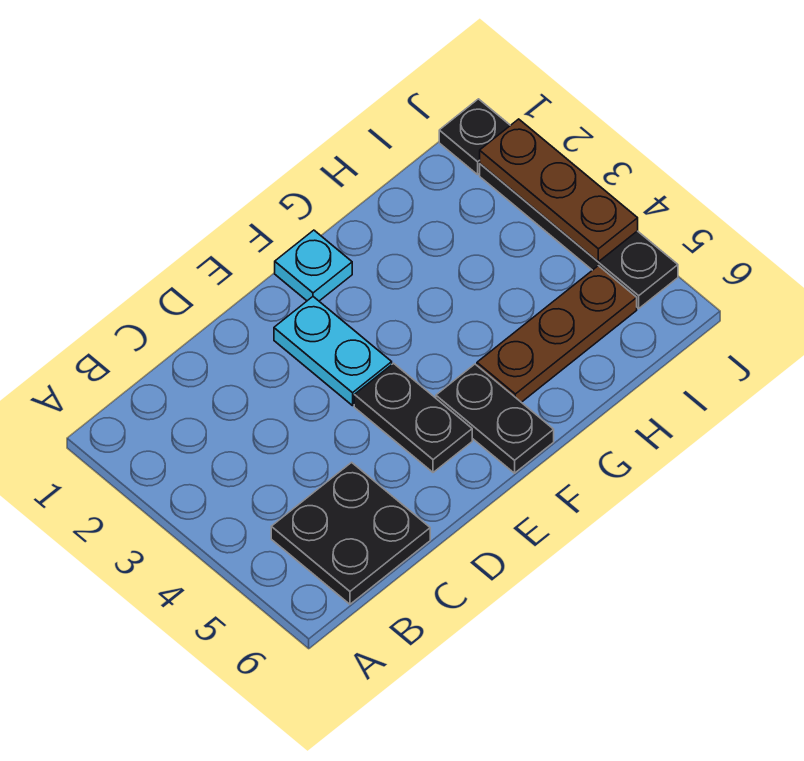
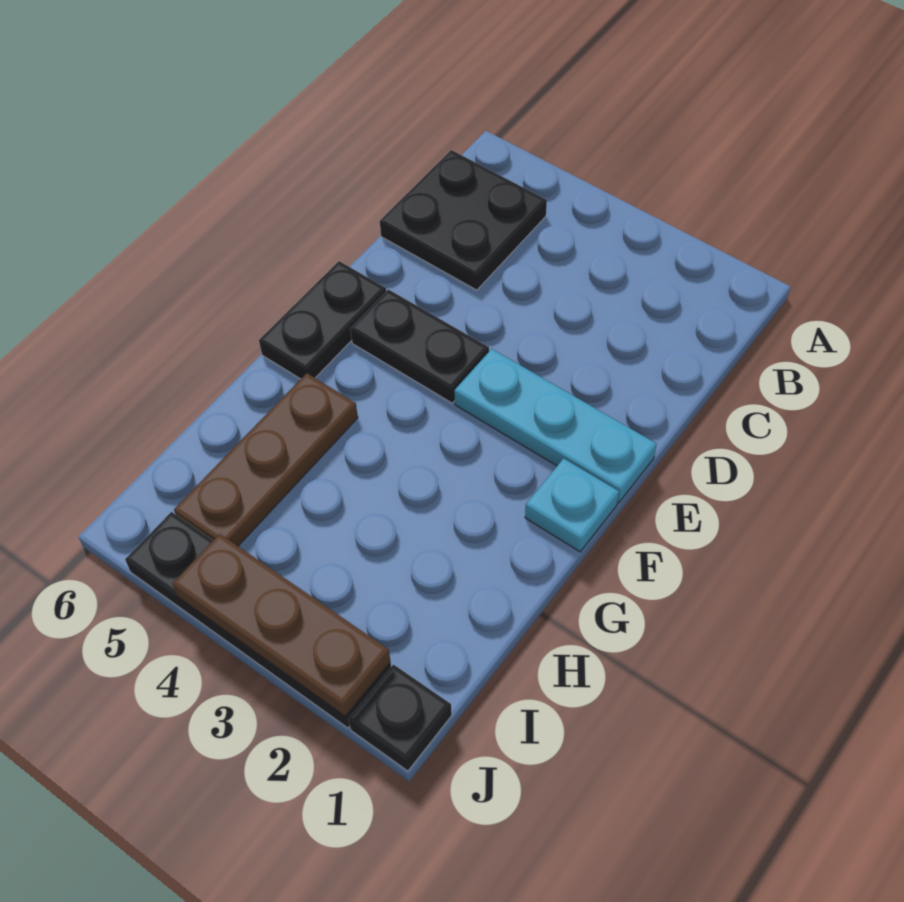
cyan 1x2 plate [274,297,392,406] -> cyan 1x3 plate [454,349,657,503]
black 1x2 plate [436,364,554,473] -> black 1x2 plate turned to [259,261,386,379]

